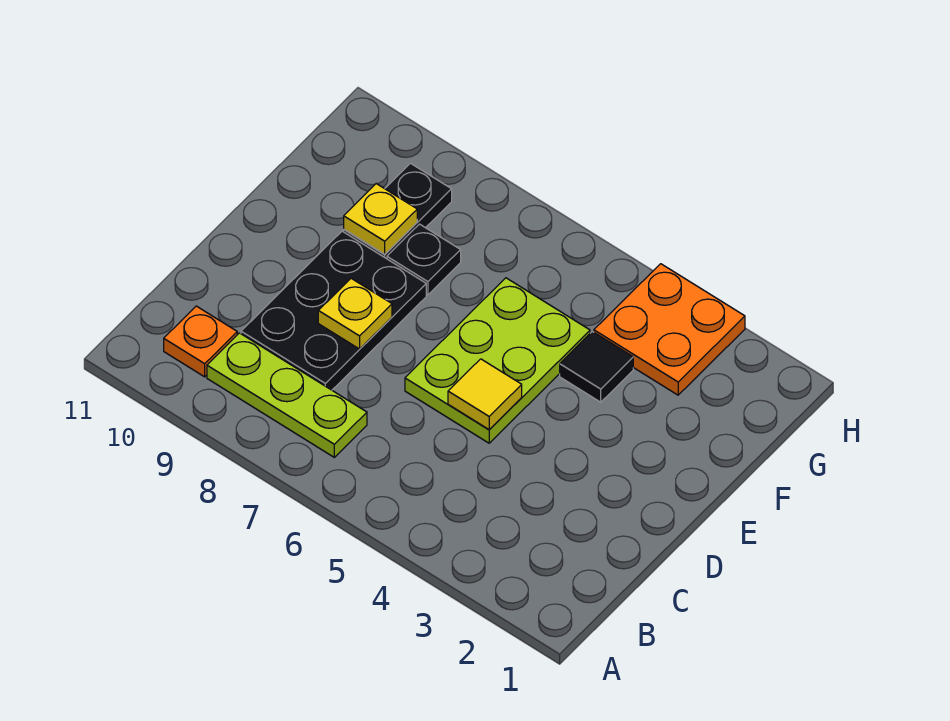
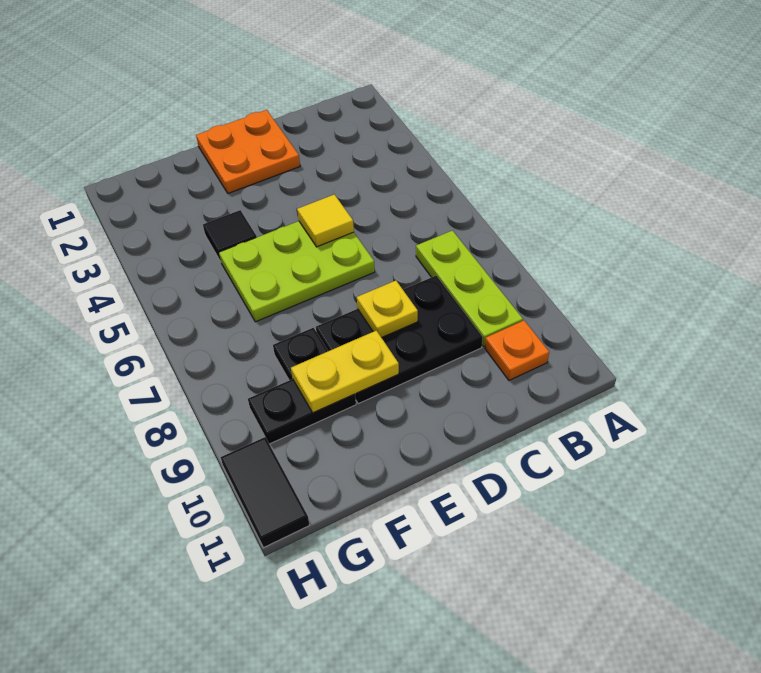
yellow 1x1 plate [344,184,417,254] -> yellow 1x2 plate [291,331,399,413]
orange 2x2 plate [594,264,745,395] -> orange 2x2 plate moved to [196,110,300,193]
none -> black 1x2 tile [220,437,309,548]

